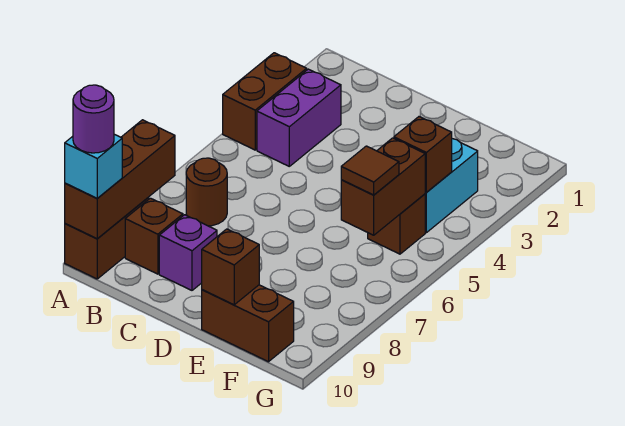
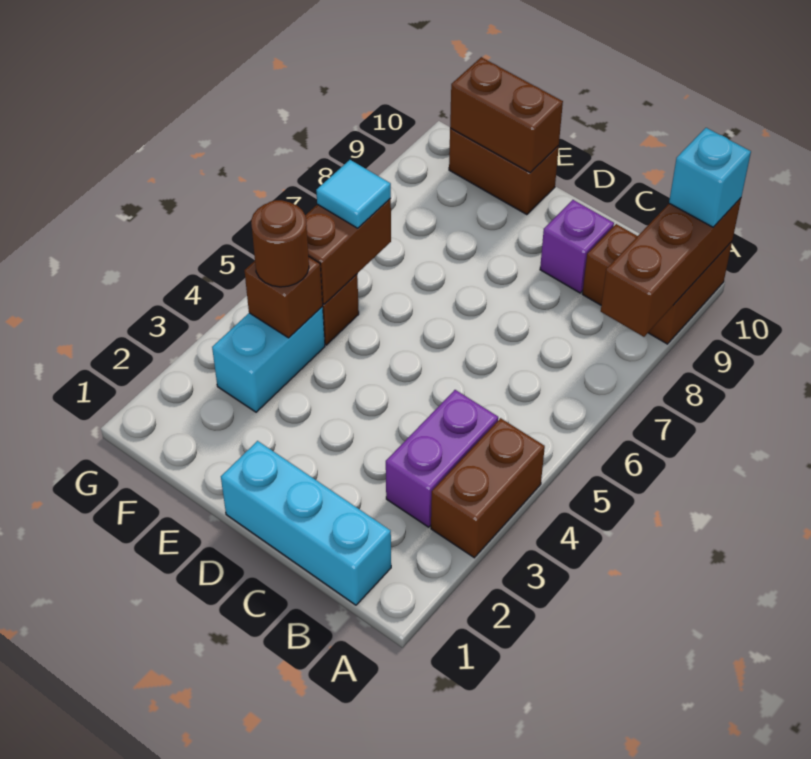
purple 1x1 round brick [73,85,114,153] -> none
none -> cyan 1x3 brick [221,441,391,605]
brown 1x1 round brick [186,158,227,226] -> brown 1x1 round brick moved to [251,200,309,287]
brown 1x1 brick [202,229,259,305] -> brown 1x2 brick [450,57,563,173]
brown 1x1 tile [341,146,399,195] -> cyan 1x1 tile [316,160,391,228]

